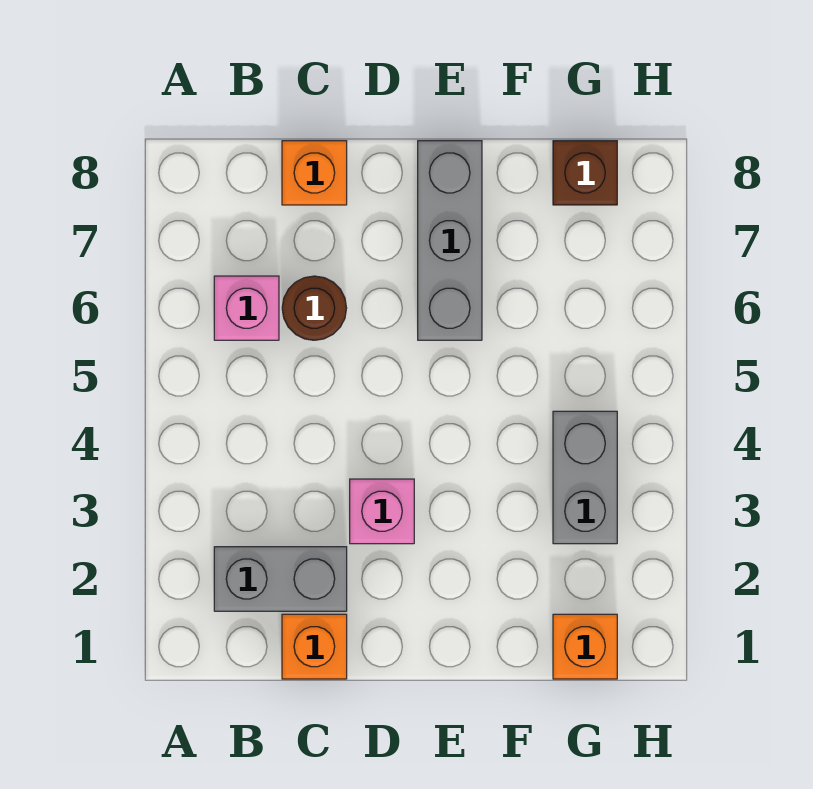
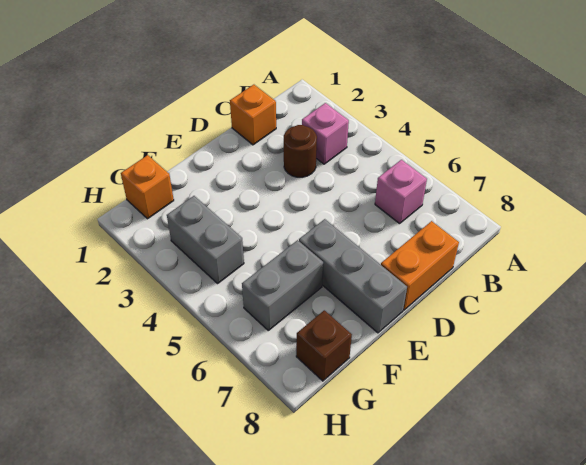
grey 1x2 brick [214,547,347,611] -> grey 1x2 brick moved to [242,240,323,330]
brown 1x1 round brick [282,276,347,340] -> brown 1x1 round brick moved to [284,125,317,177]
orange 1x1 brick [282,141,347,205] -> orange 1x2 brick [381,221,459,310]
pink 1x1 brick [350,479,414,544] -> pink 1x1 brick moved to [302,103,349,164]

